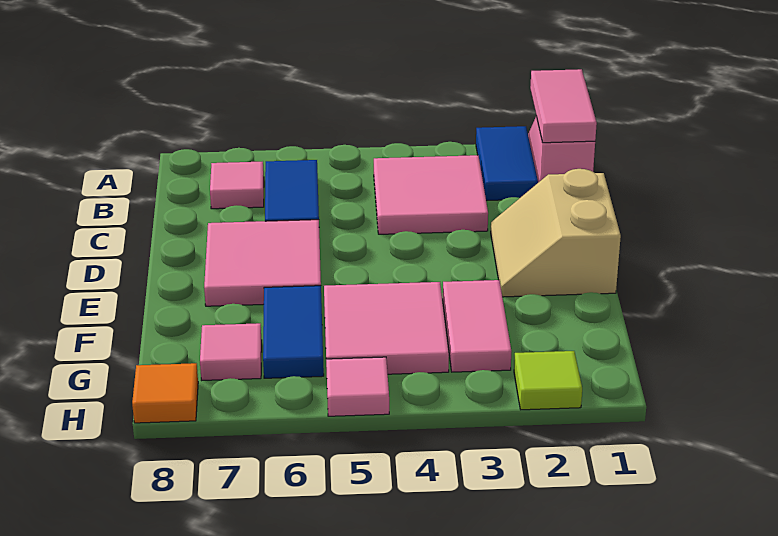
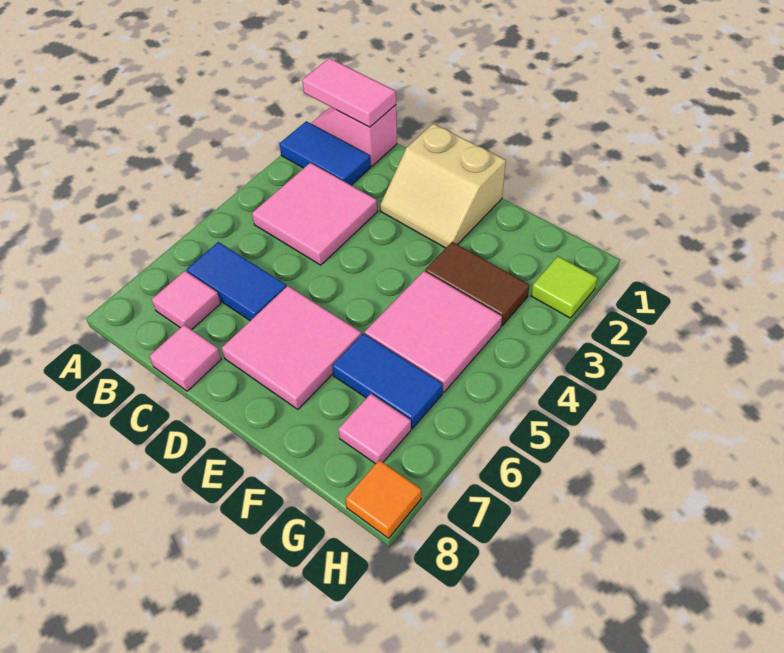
pink 1x2 tile [443,280,512,372] -> brown 1x2 tile [425,242,530,326]
pink 1x1 tile [326,357,389,416] -> pink 1x1 tile moved to [149,325,221,391]

